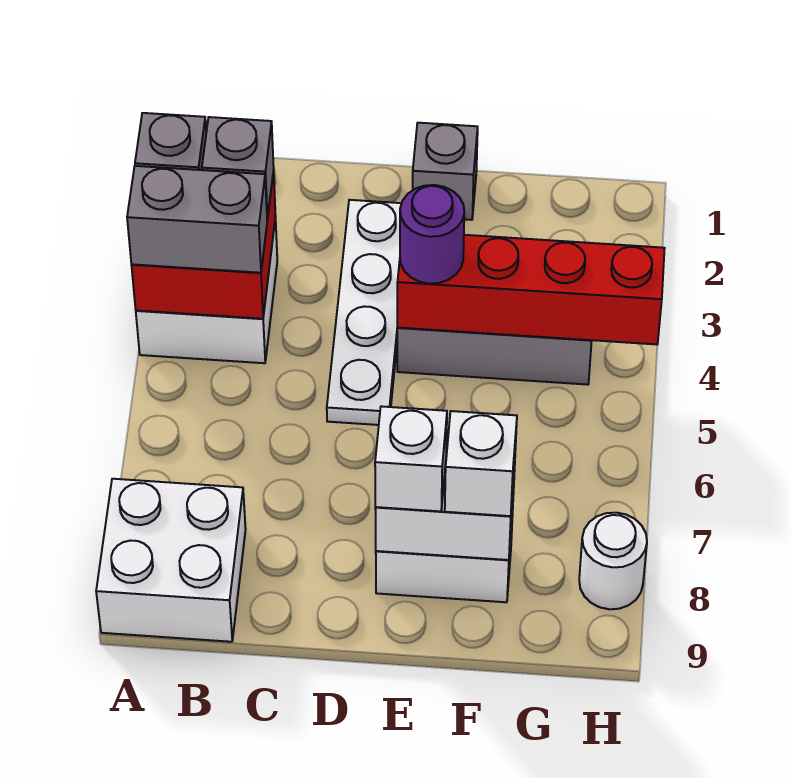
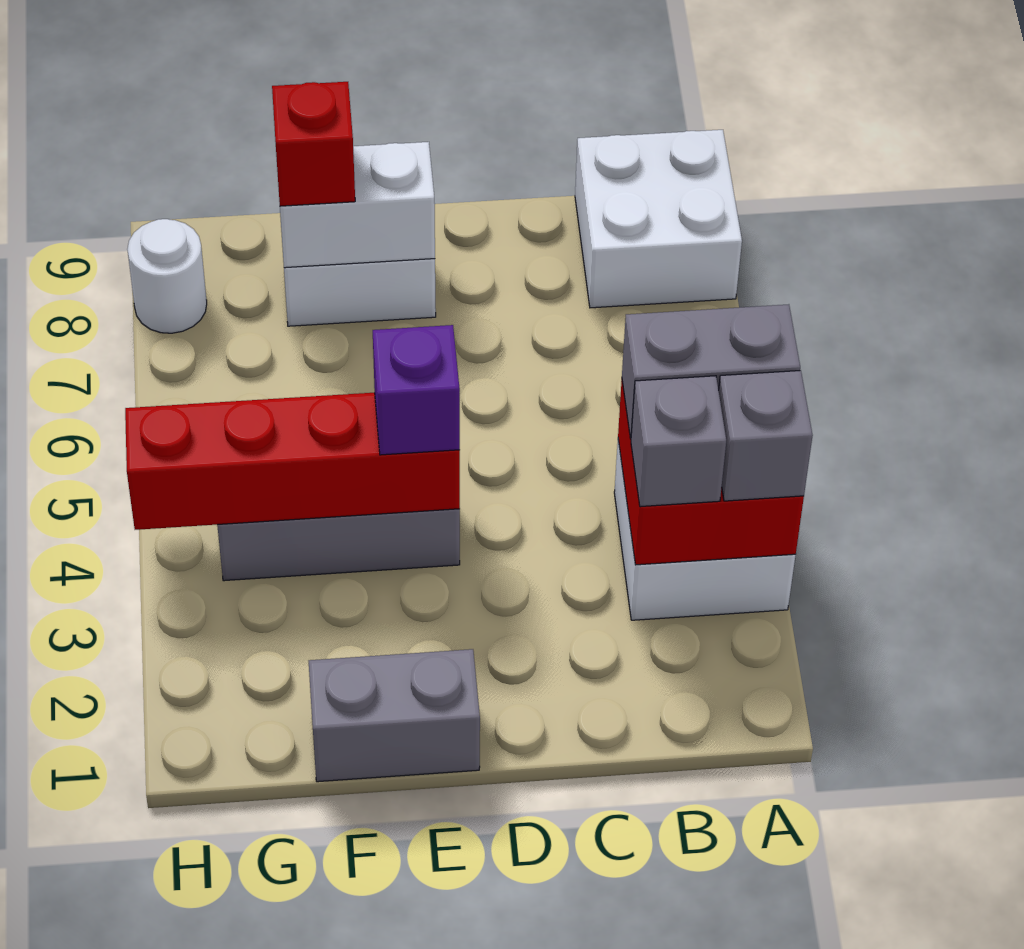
white 1x4 plate [327,200,402,425] -> none
grey 1x1 brick [413,123,478,220] -> grey 1x2 brick [309,649,480,782]
purple 1x1 round brick [400,185,464,284] -> purple 1x1 brick [373,325,460,455]
white 1x1 brick [375,406,447,511] -> none
white 1x1 brick [445,411,517,516] -> red 1x1 brick [272,82,355,206]

